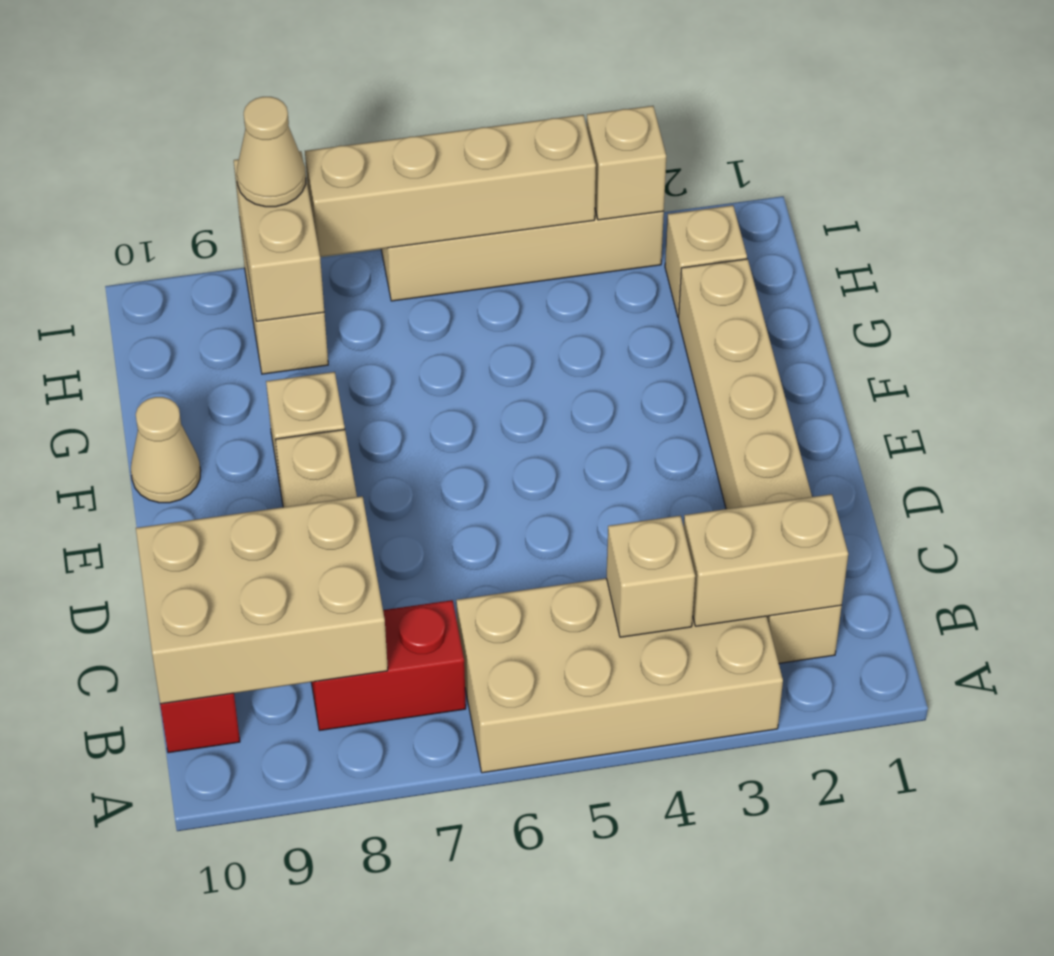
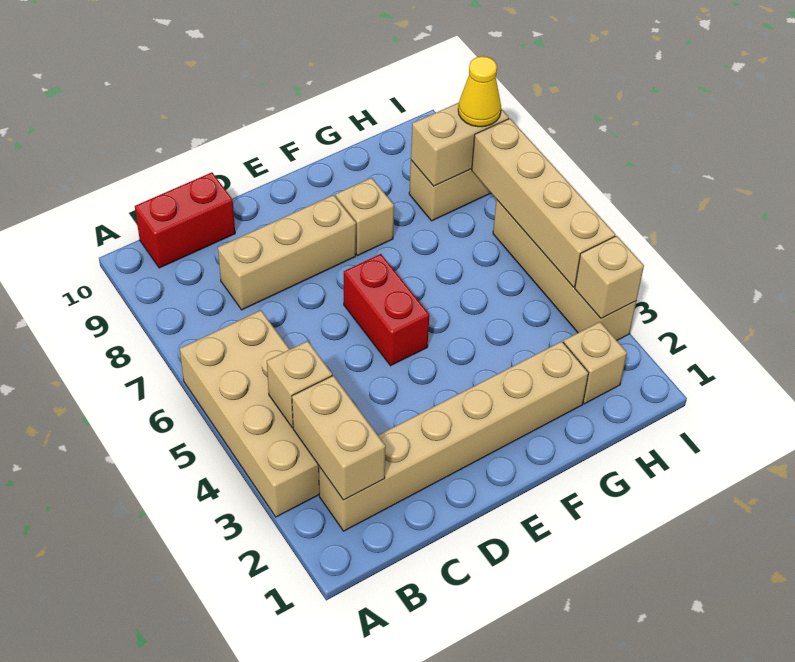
red 1x2 brick [311,600,466,731] -> red 1x2 brick moved to [344,254,429,366]
tan 2x3 brick [136,496,388,704] -> none
tan 1x1 cone [131,397,201,503] -> none
tan 1x1 cone [237,97,306,207] -> yellow 1x1 cone [458,56,501,127]

